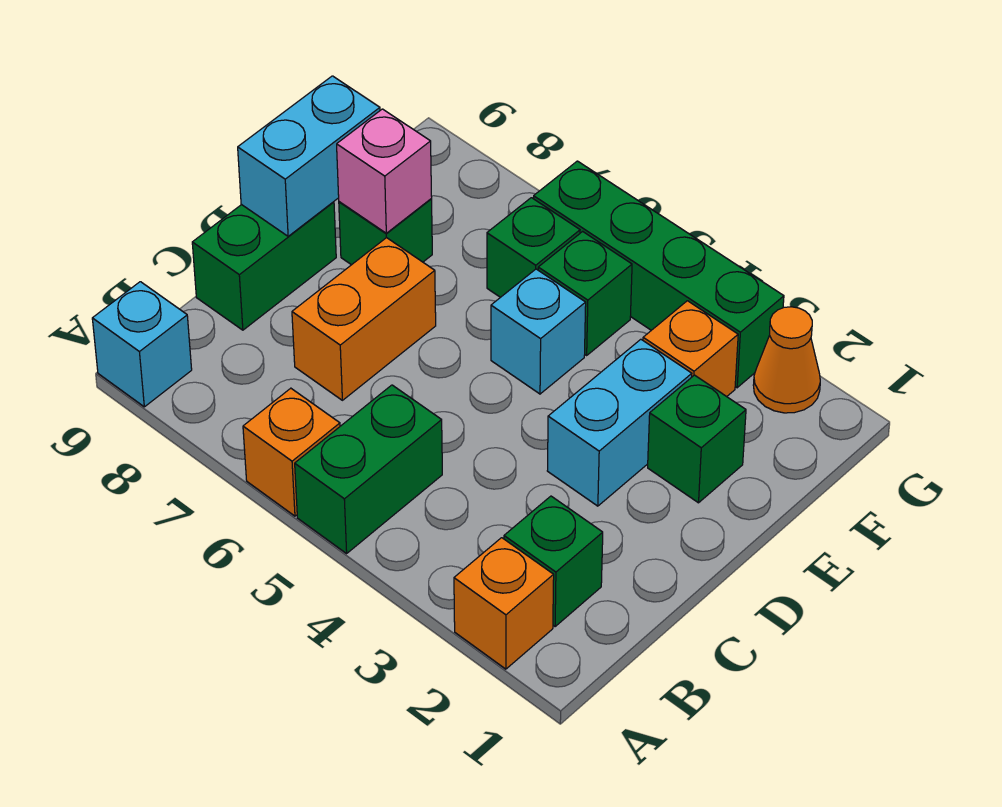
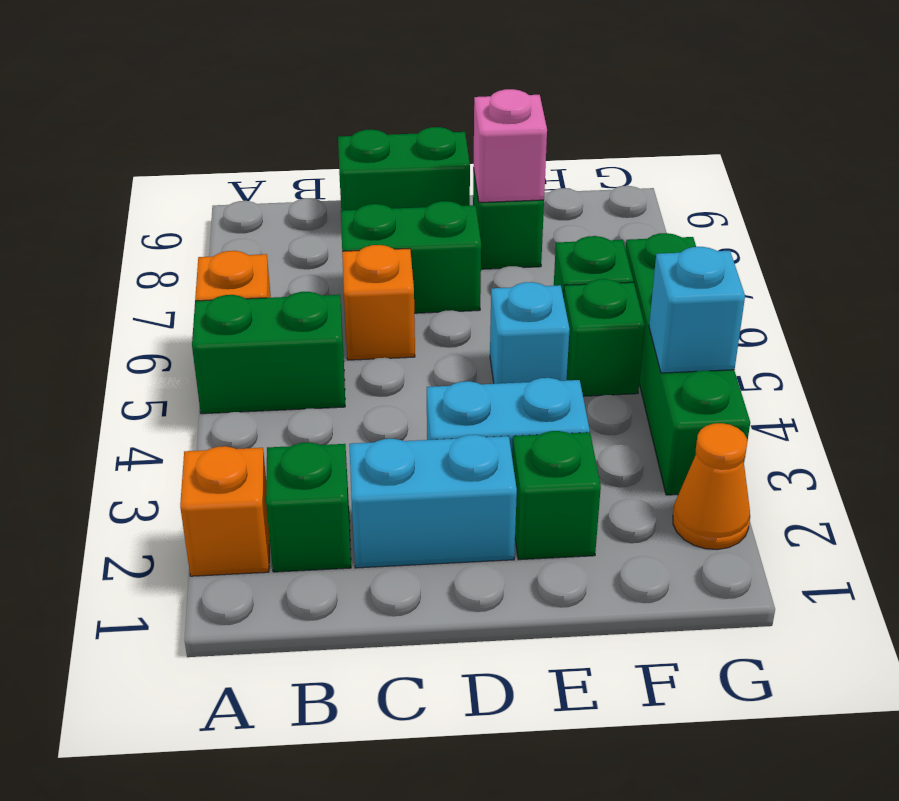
cyan 1x1 brick [92,282,192,407] -> cyan 1x1 brick moved to [649,247,745,373]
orange 1x2 brick [292,238,436,400] -> green 1x2 brick [341,201,481,313]
cyan 1x2 brick [238,76,380,236] -> cyan 1x2 brick moved to [349,435,517,568]
orange 1x1 brick [643,301,738,397] -> orange 1x1 brick moved to [342,245,415,360]

